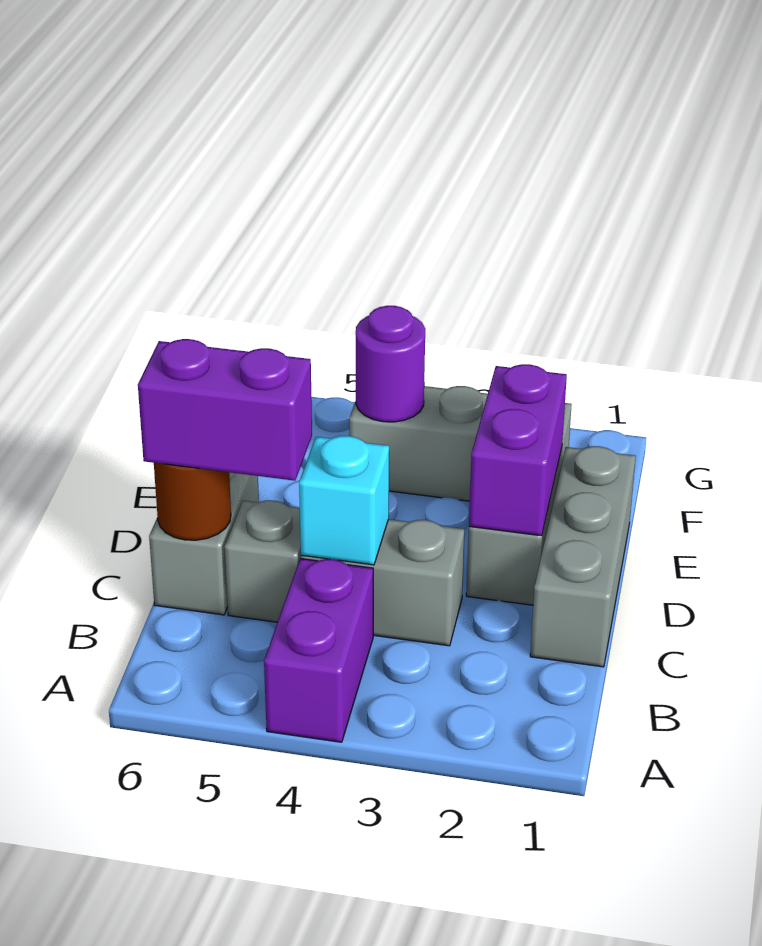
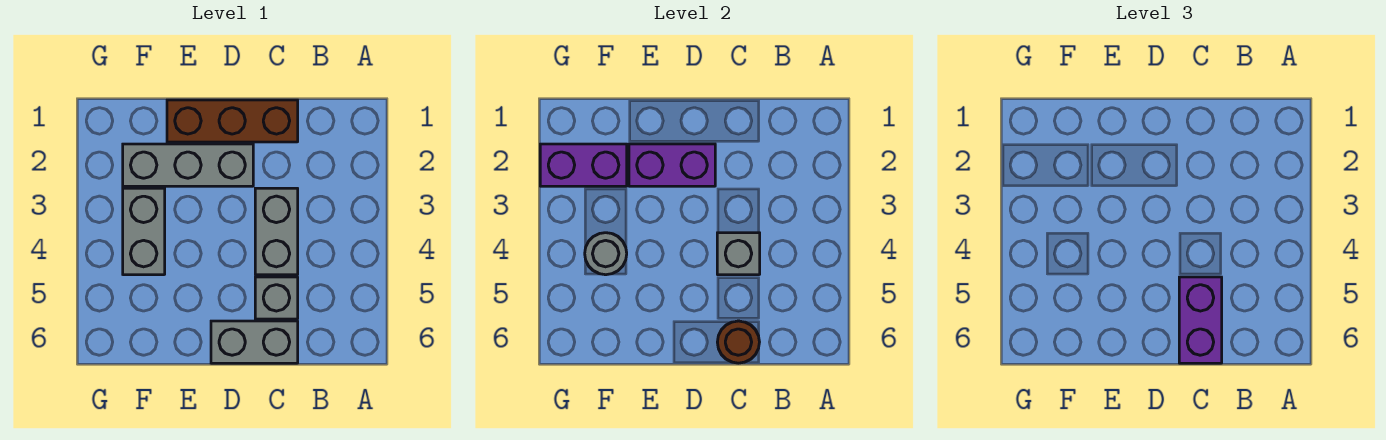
purple 1x2 brick [264,558,373,742] -> purple 1x2 brick moved to [540,144,627,186]
grey 1x3 brick [530,446,636,667] -> brown 1x3 brick [167,100,298,142]
cyan 1x1 brick [299,436,389,565] -> grey 1x1 brick [717,233,760,275]
purple 1x1 round brick [356,306,425,422] -> grey 1x1 round brick [585,233,627,275]

